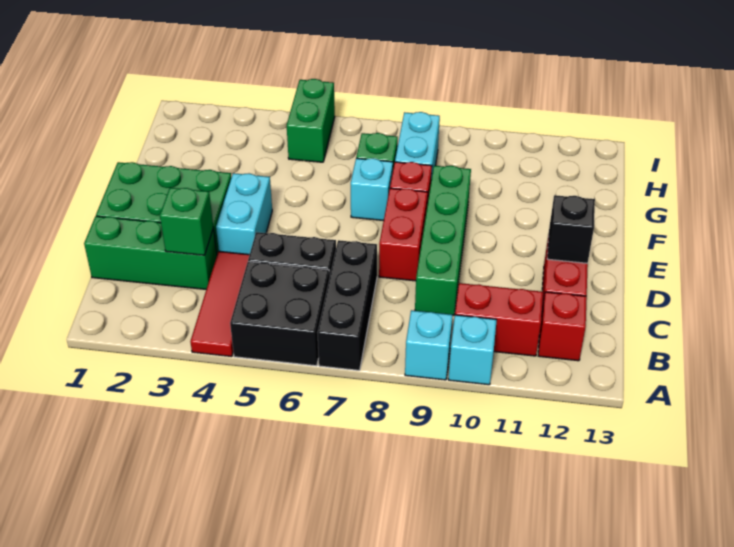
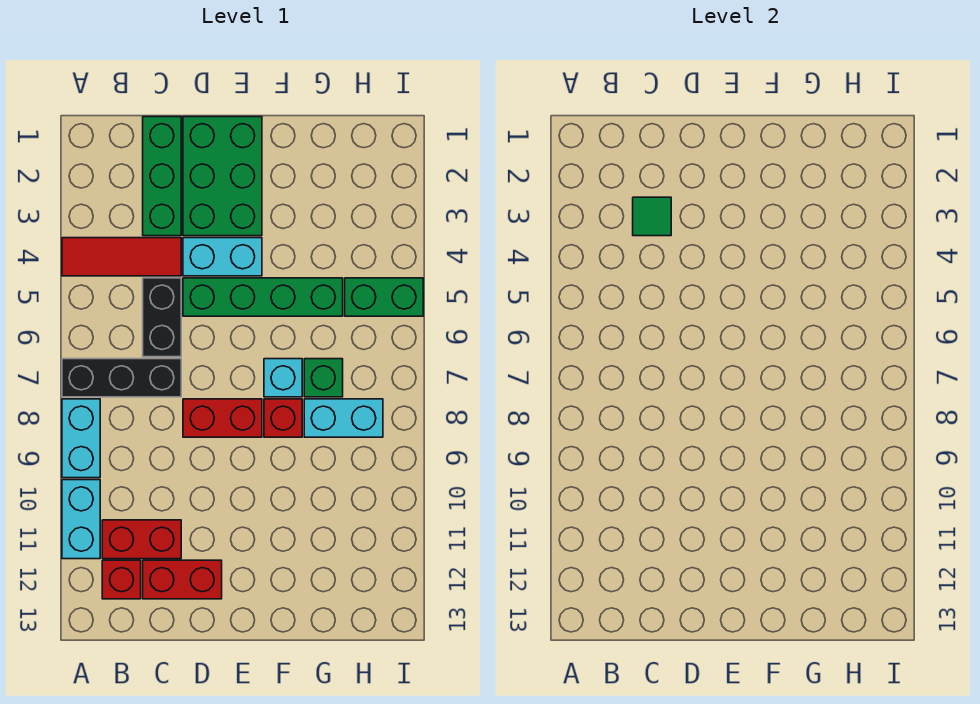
black 2x2 brick [230,262,329,366] -> none
cyan 1x1 brick [405,310,453,380] -> cyan 1x2 brick [62,399,100,478]
cyan 1x1 brick [448,315,497,385] -> cyan 1x2 brick [62,480,100,559]
red 1x2 brick [455,283,543,356] -> red 1x2 brick turned to [102,520,181,559]
green 1x1 brick [160,188,213,255] -> green 1x1 tile [633,197,671,236]
green 1x4 brick [415,166,471,315] -> green 1x4 brick moved to [183,278,343,316]
black 1x1 brick [547,195,595,263] -> none

